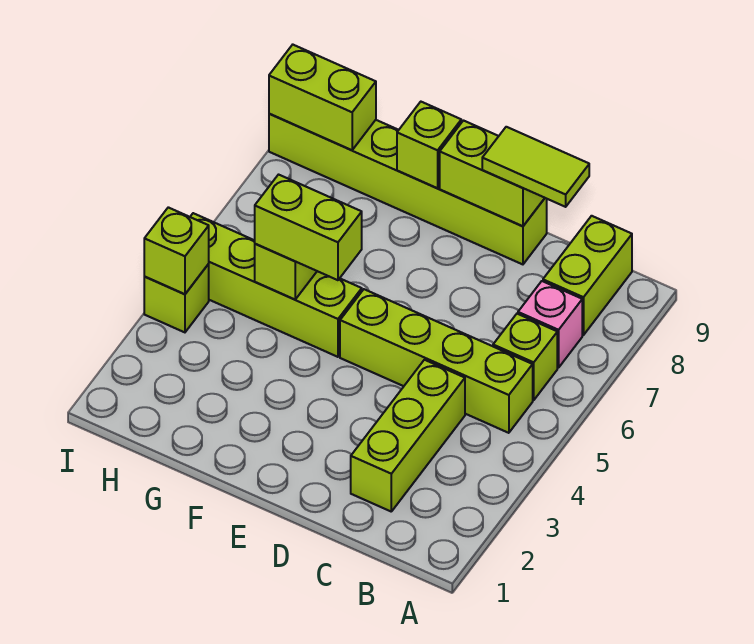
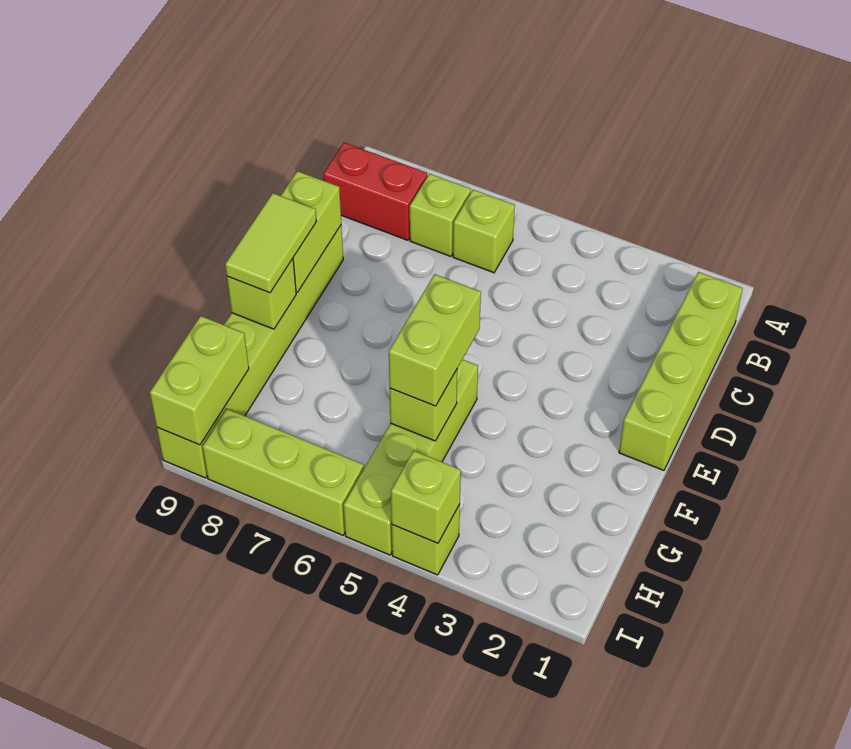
lime 1x4 brick [340,289,533,433] -> lime 1x4 brick moved to [619,272,743,470]
pink 1x1 brick [518,281,582,368] -> lime 1x1 brick [410,174,471,256]
lime 1x2 brick [543,216,632,335] -> red 1x2 brick [323,143,427,240]
lime 1x3 brick [351,360,465,511] -> lime 1x3 brick moved to [203,409,364,535]
lime 1x2 tile [482,127,589,207] -> lime 1x2 tile moved to [225,193,317,293]

